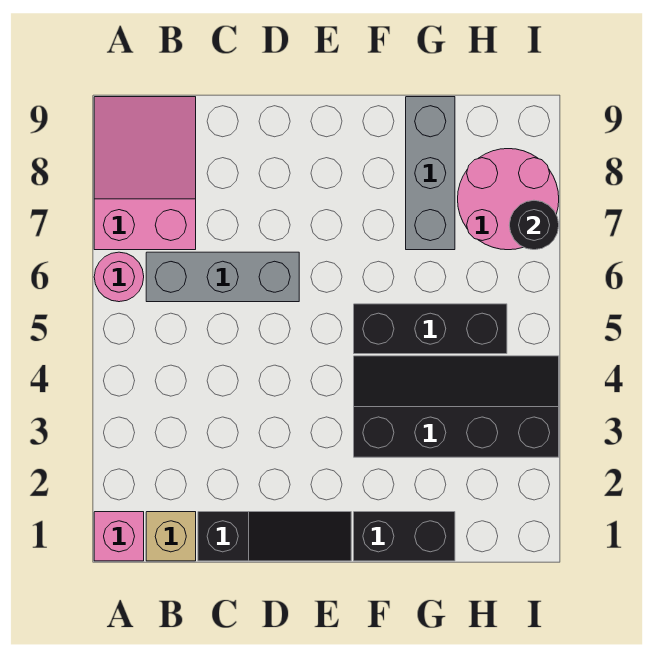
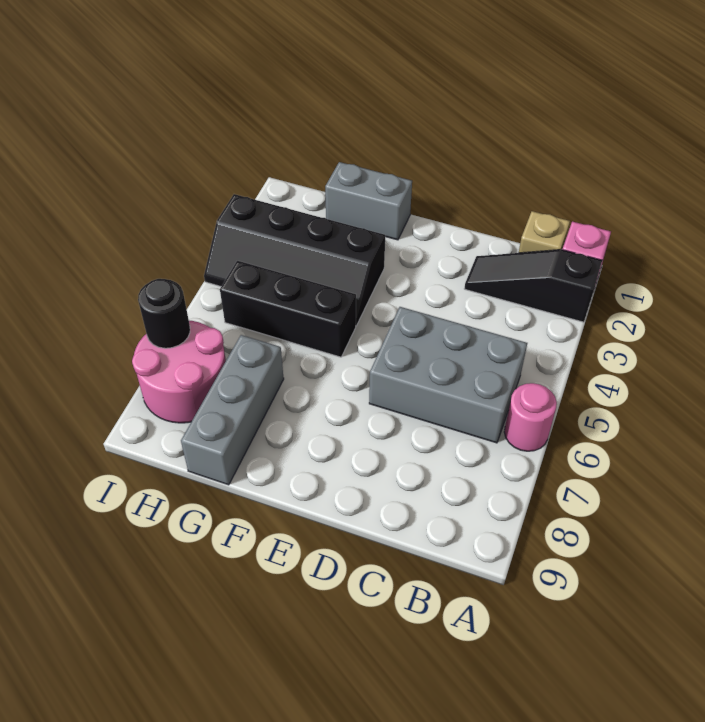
pink 2x3 slope [94,97,196,250] -> none
grey 1x3 brick [146,252,299,302] -> grey 2x3 brick [369,307,527,443]
black 1x3 slope [198,512,351,561] -> black 1x3 slope moved to [464,250,602,322]
black 1x2 brick [354,512,455,561] -> grey 1x2 brick [325,162,412,240]

